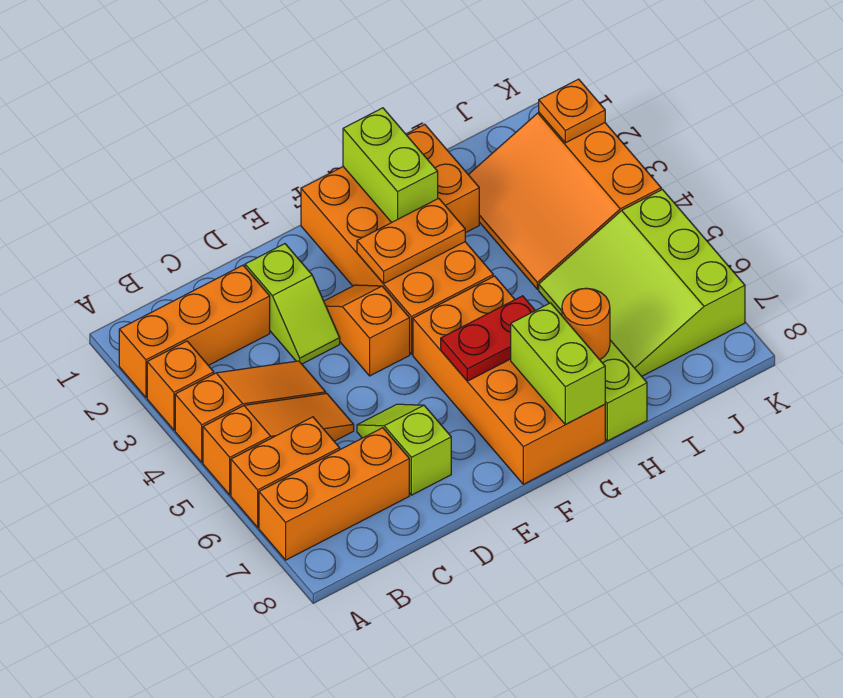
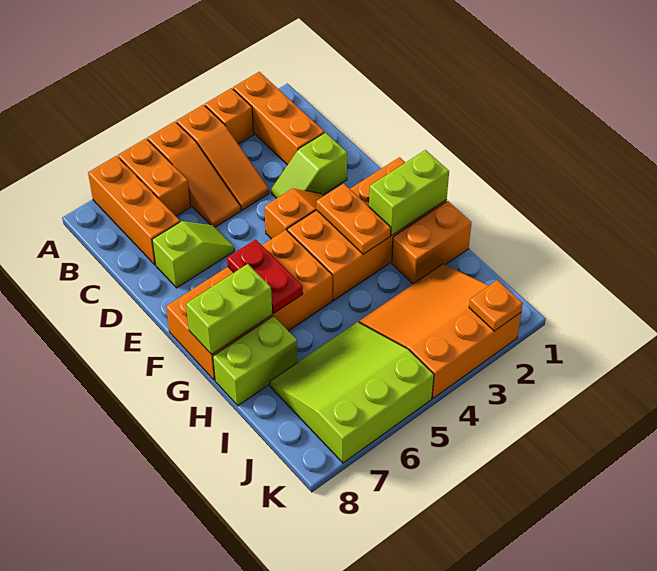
orange 1x1 round brick [562,288,610,360] -> none

